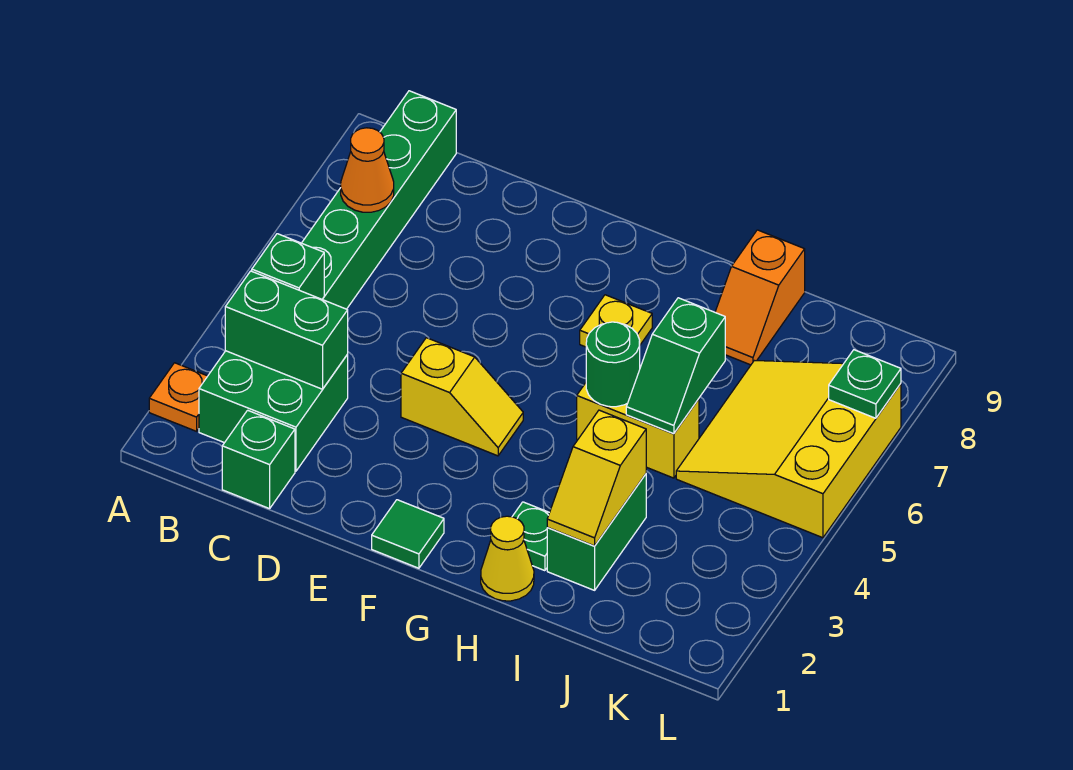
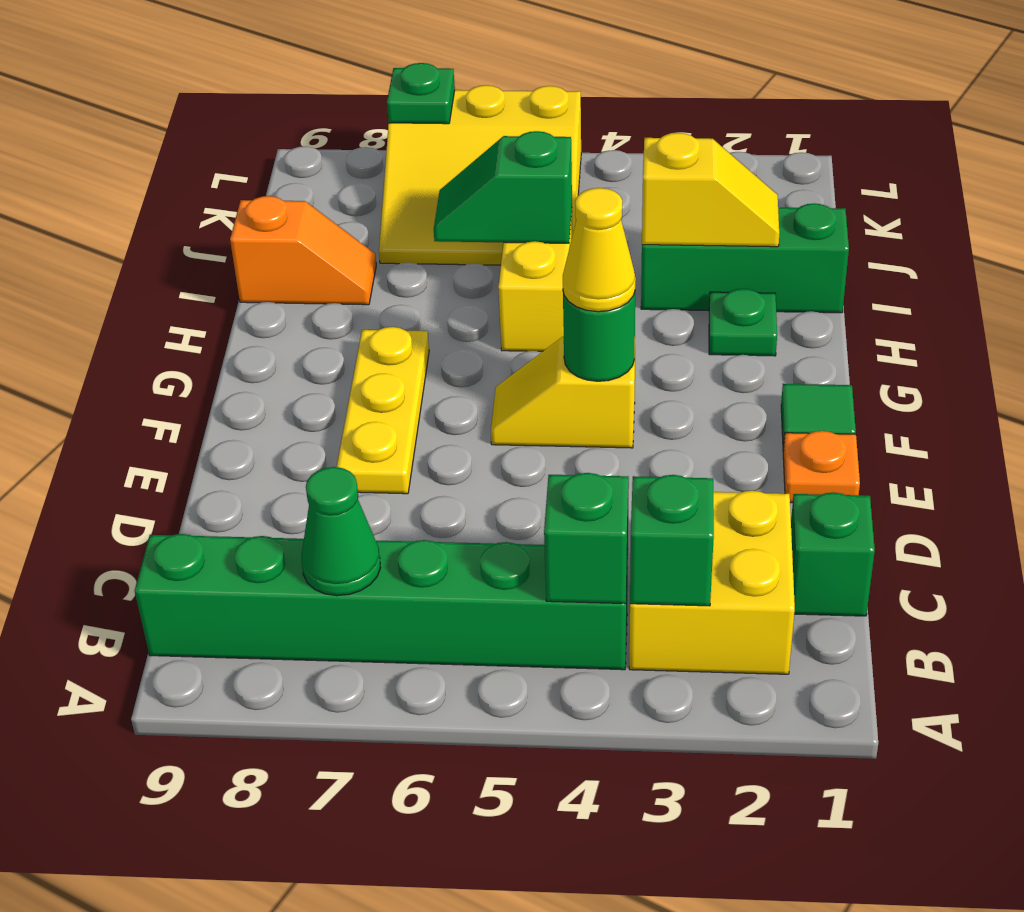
orange 1x1 plate [149,363,207,431] -> orange 1x1 plate moved to [783,431,860,503]
green 2x2 brick [199,351,348,471] -> yellow 2x2 brick [629,491,795,674]
green 1x2 brick [225,271,348,389] -> green 1x1 brick [630,475,714,606]
orange 1x1 cone [341,128,394,212] -> green 1x1 cone [302,467,380,596]
yellow 1x2 slope [401,338,523,456] -> yellow 1x2 slope turned to [491,336,635,448]
yellow 1x1 plate [580,295,652,347] -> yellow 1x3 plate [337,327,429,494]
yellow 1x1 cone [481,516,534,601] -> yellow 1x1 cone moved to [563,188,636,312]
green 1x1 round brick [586,322,640,407] -> green 1x1 round brick moved to [563,293,635,381]
green 1x2 brick [547,474,646,590] -> green 1x3 brick [641,203,849,313]
green 1x2 slope [626,298,725,434] -> green 1x2 slope turned to [434,131,572,243]

